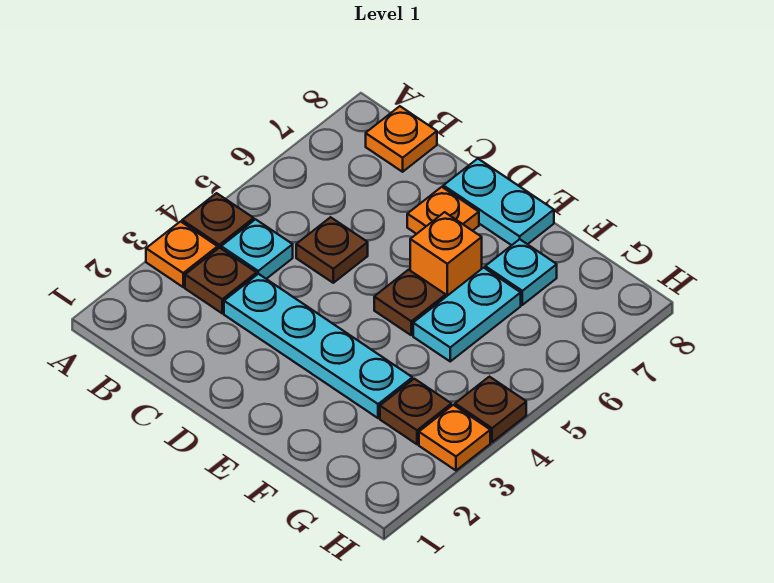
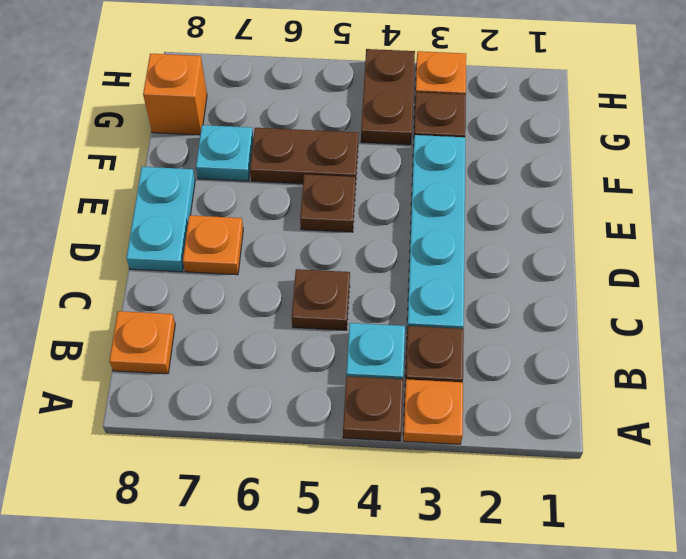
orange 1x1 brick [410,212,482,297] -> orange 1x1 brick moved to [143,54,207,135]
cyan 1x2 plate [413,268,521,361] -> brown 1x2 plate [250,128,359,184]
brown 1x1 plate [455,377,526,442] -> brown 1x2 plate [361,49,415,145]

